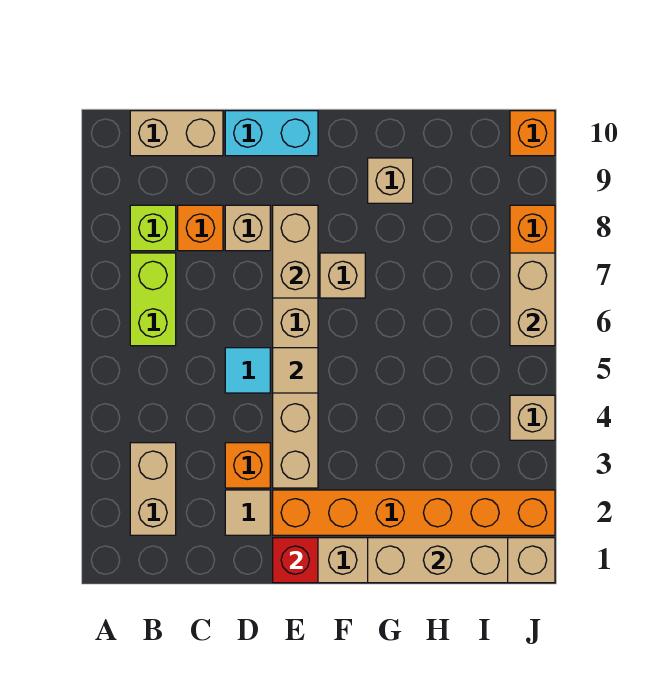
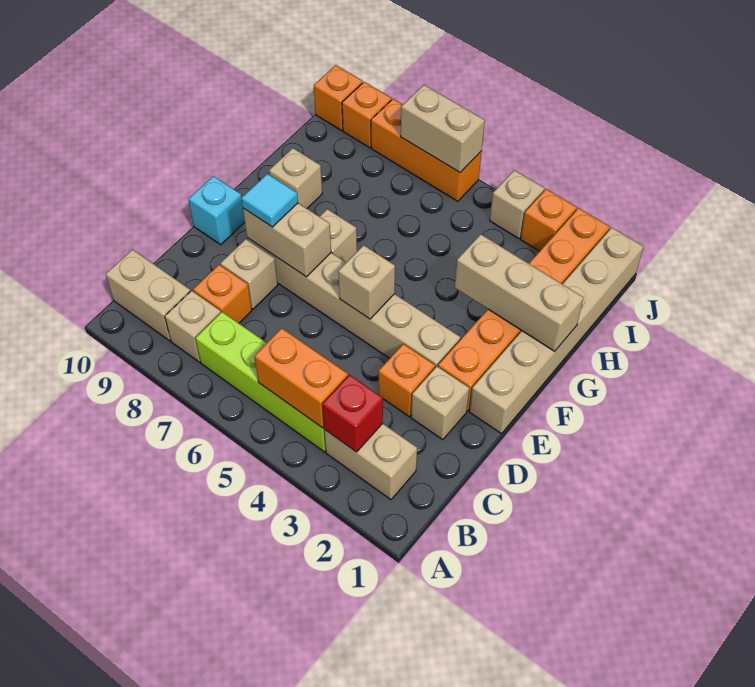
none -> orange 1x2 brick [254,328,348,428]
lime 1x2 brick [130,253,176,346] -> lime 1x4 brick [195,312,326,452]
lime 1x1 brick [130,205,176,251] -> tan 1x1 brick [165,291,221,362]
tan 1x2 brick [130,111,223,156] -> tan 1x2 brick turned to [106,250,190,341]
tan 1x1 tile [225,490,270,535] -> tan 1x1 brick [411,366,469,440]
cyan 1x1 tile [225,348,270,393] -> cyan 1x1 tile moved to [242,174,298,227]
cyan 1x2 brick [225,111,318,156] -> cyan 1x1 brick [189,176,245,245]
red 1x1 brick [273,538,318,583] -> red 1x1 brick moved to [323,375,383,452]
tan 1x1 tile [273,348,318,393] -> tan 1x1 brick [338,245,395,319]
tan 1x3 brick [368,538,508,583] -> tan 1x3 brick turned to [455,234,584,351]
none -> orange 1x1 brick [521,189,577,251]
none -> orange 1x1 brick [342,82,392,148]

